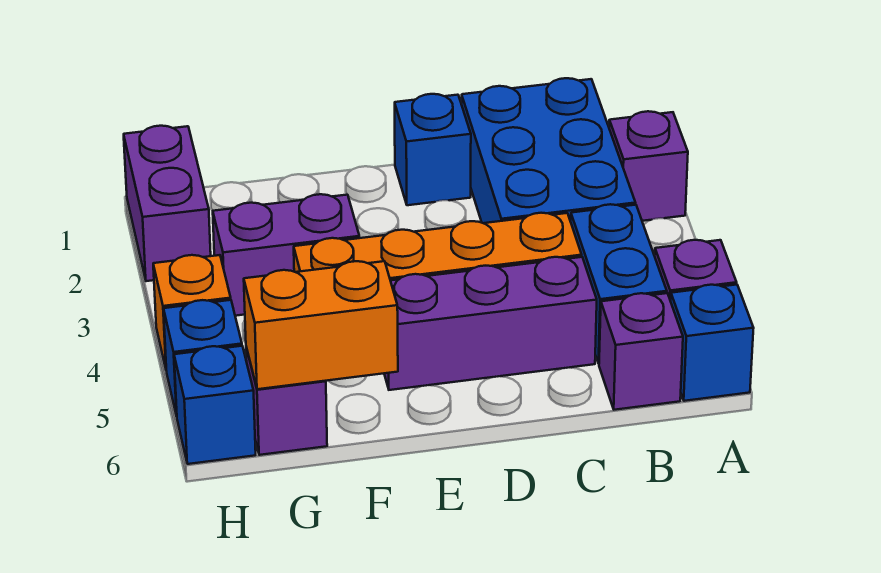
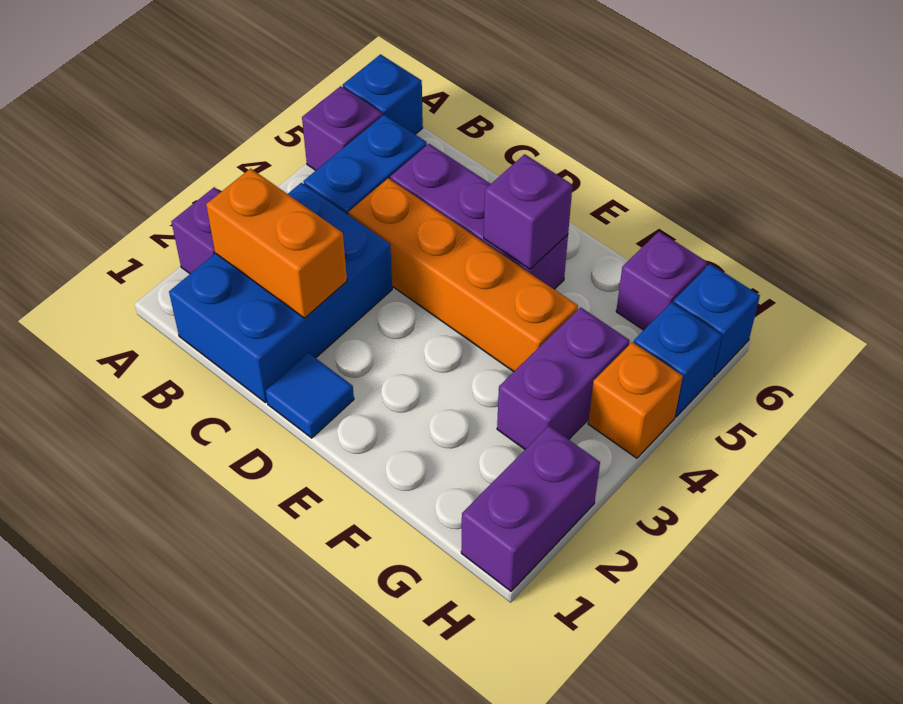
purple 1x1 brick [599,293,683,410] -> purple 1x1 brick moved to [484,154,573,269]
blue 1x1 brick [395,94,471,205] -> blue 1x1 tile [266,353,354,438]
purple 1x2 brick [213,194,359,316] -> purple 1x2 brick turned to [497,307,630,449]
orange 1x2 brick [244,261,398,389] -> orange 1x2 brick moved to [206,168,347,318]

